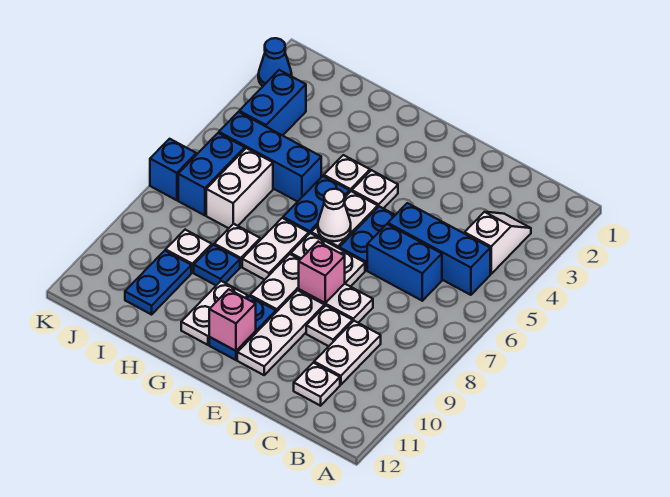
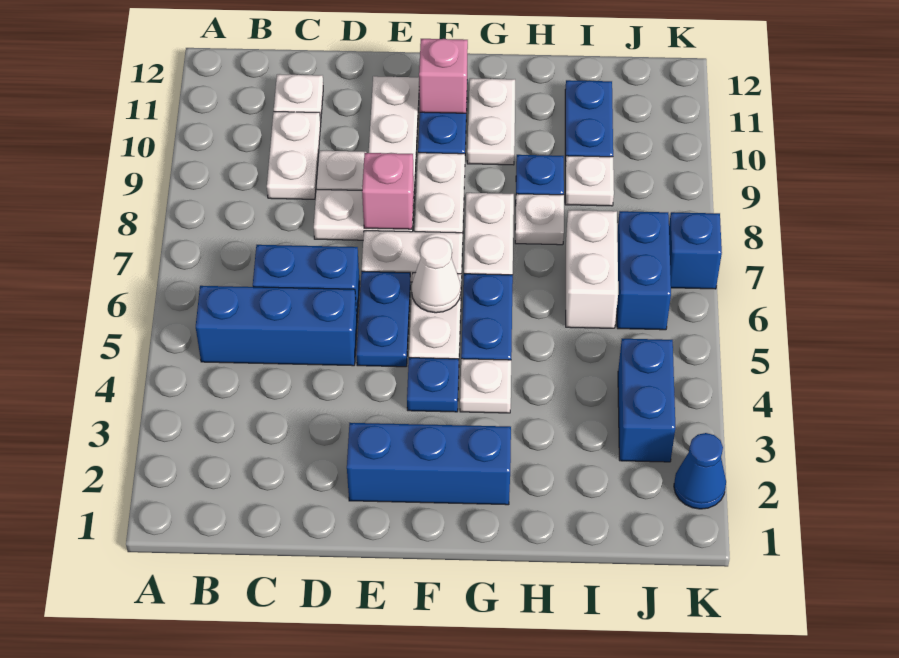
white 1x2 slope [465,212,531,274] -> none
white 1x1 plate [352,170,398,209] -> blue 1x1 plate [407,358,459,412]
blue 1x3 brick [219,112,321,202] -> blue 1x3 brick moved to [347,423,511,505]

